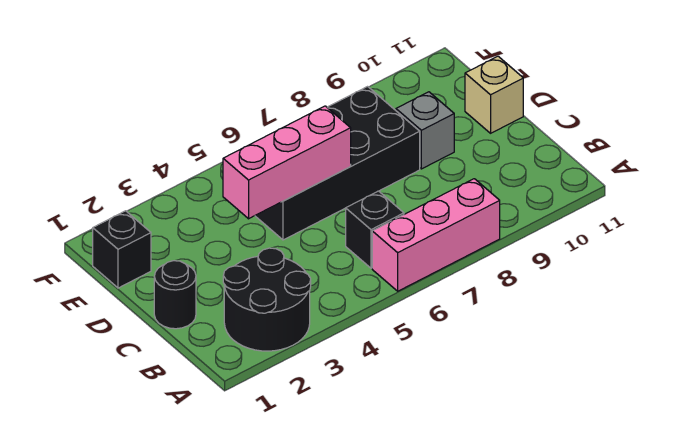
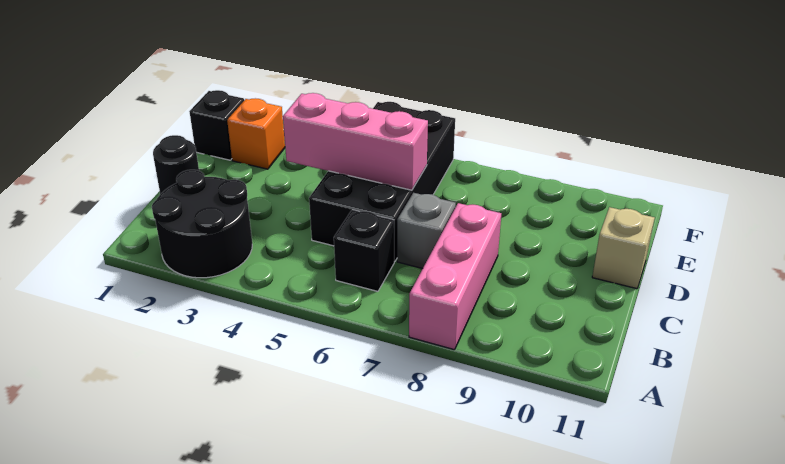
pink 1x3 brick [372,179,500,291] -> pink 1x3 brick turned to [409,203,501,350]
black 2x4 brick [255,87,420,240] -> black 2x4 brick turned to [309,102,455,261]
grey 1x1 brick [396,92,454,169] -> grey 1x1 brick moved to [397,193,456,268]
none -> orange 1x1 brick [227,98,285,169]

